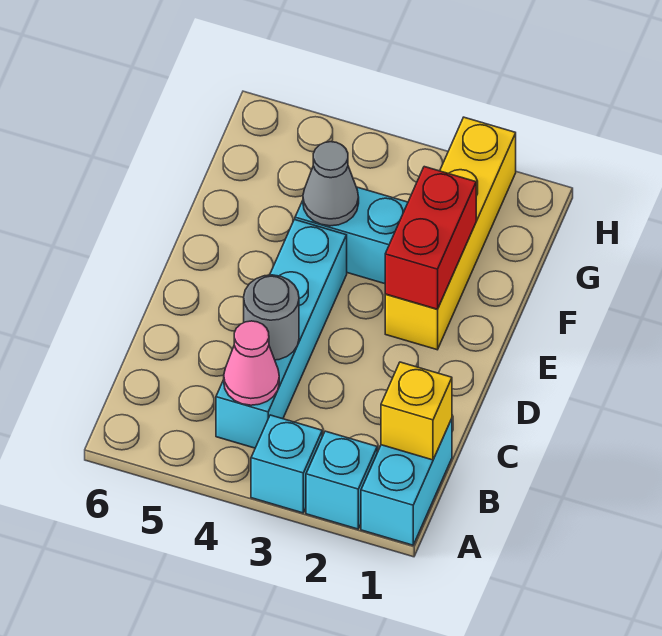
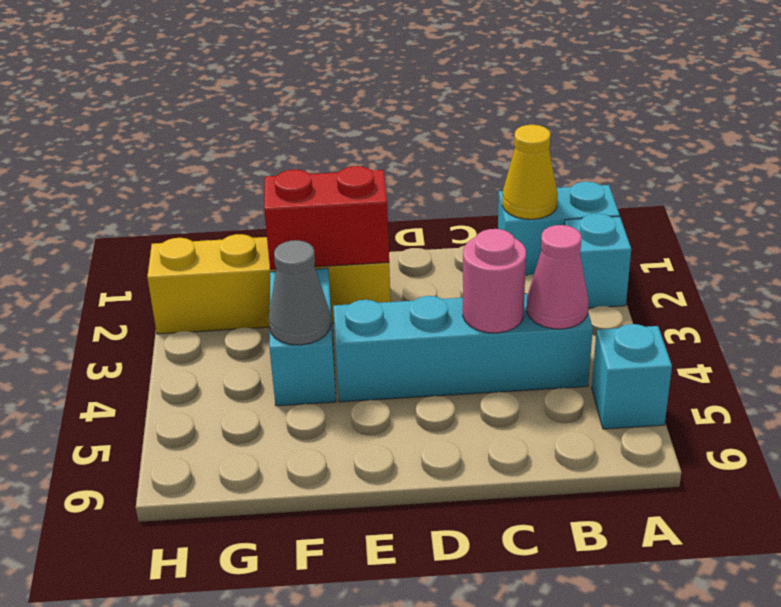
cyan 1x1 brick [251,415,322,513] -> cyan 1x1 brick moved to [592,324,672,429]
yellow 1x1 brick [381,362,452,460] -> yellow 1x1 cone [502,125,558,219]
grey 1x1 round brick [244,275,299,360] -> pink 1x1 round brick [463,229,526,333]

